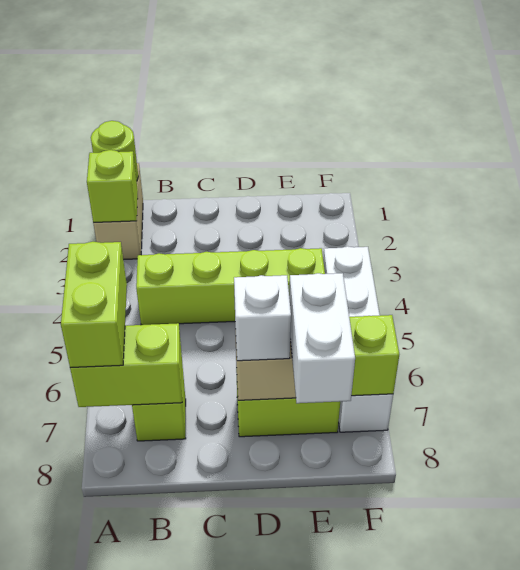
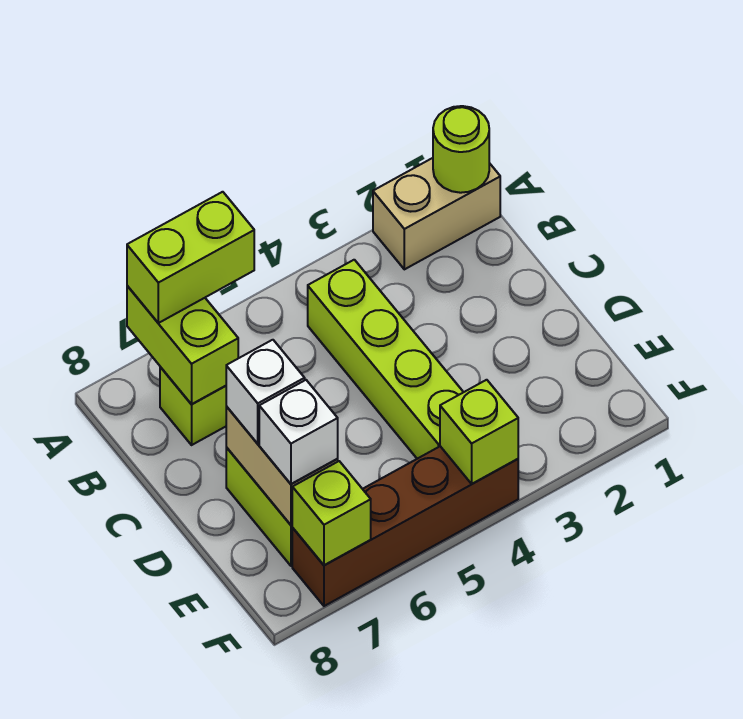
lime 1x1 brick [87,150,138,222] -> lime 1x1 brick moved to [440,380,518,484]
white 1x2 brick [289,273,355,403] -> white 1x1 brick [259,380,338,484]
white 1x4 brick [323,246,393,432] -> brown 1x4 brick [292,446,518,606]

